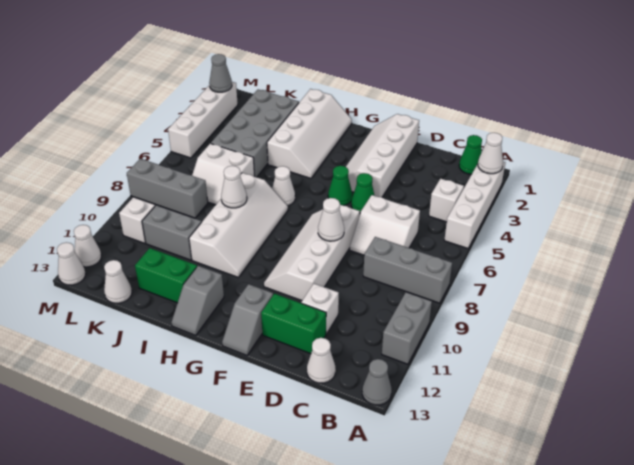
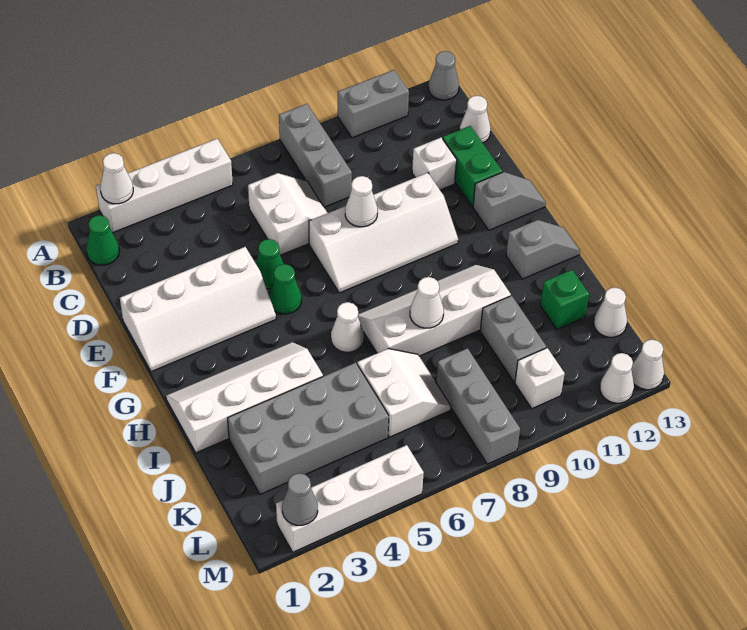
white 1x1 brick [429,179,464,222] -> none
green 1x2 brick [135,248,197,303] -> green 1x1 brick [540,270,589,329]

